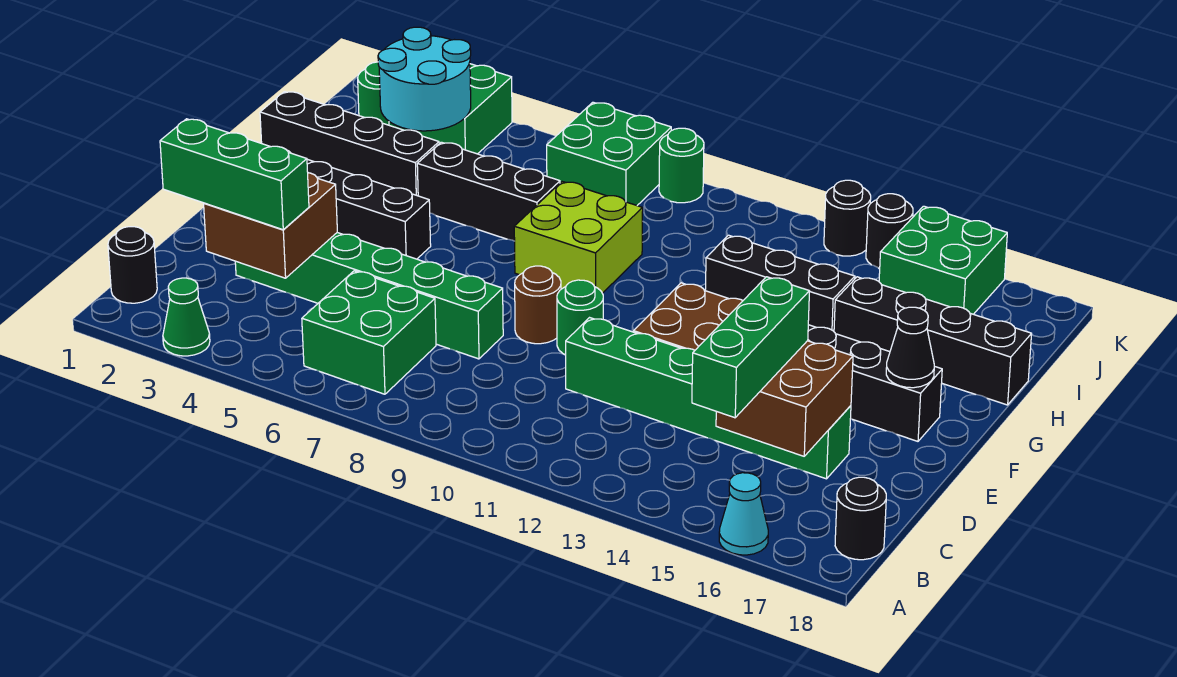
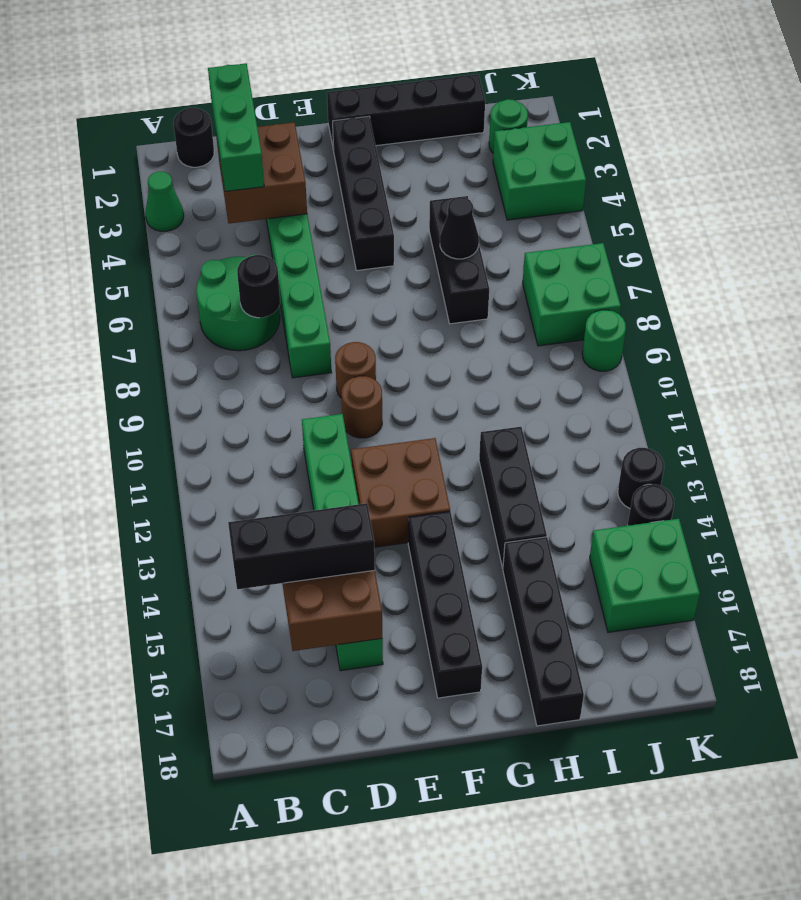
cyan 1x1 cone [719,473,768,555] -> none
green 2x2 brick [302,271,436,394] -> green 2x2 round brick [196,255,280,351]
green 1x3 brick [692,277,810,418] -> black 1x3 brick [228,503,375,589]
black 1x1 round brick [835,477,886,560] -> black 1x1 round brick moved to [237,255,280,318]
green 1x1 round brick [557,280,603,355] -> brown 1x1 round brick [341,376,382,438]
black 1x1 cone [886,307,934,388] -> black 1x1 cone moved to [440,197,479,259]
lime 2x2 brick [514,182,643,293] -> none
black 1x4 brick [260,92,439,196] -> black 1x4 brick turned to [327,74,485,150]
cyan 2x2 round brick [378,27,471,131] -> none

